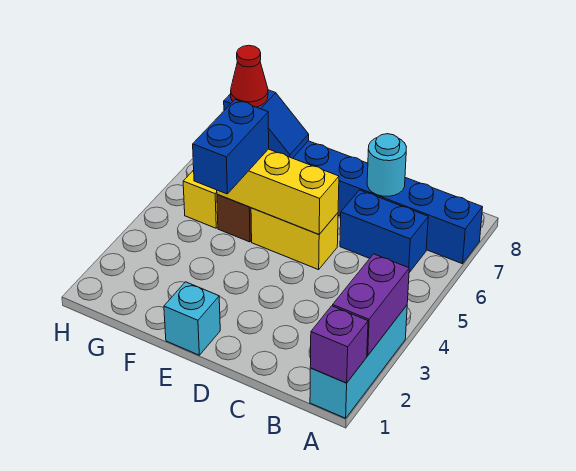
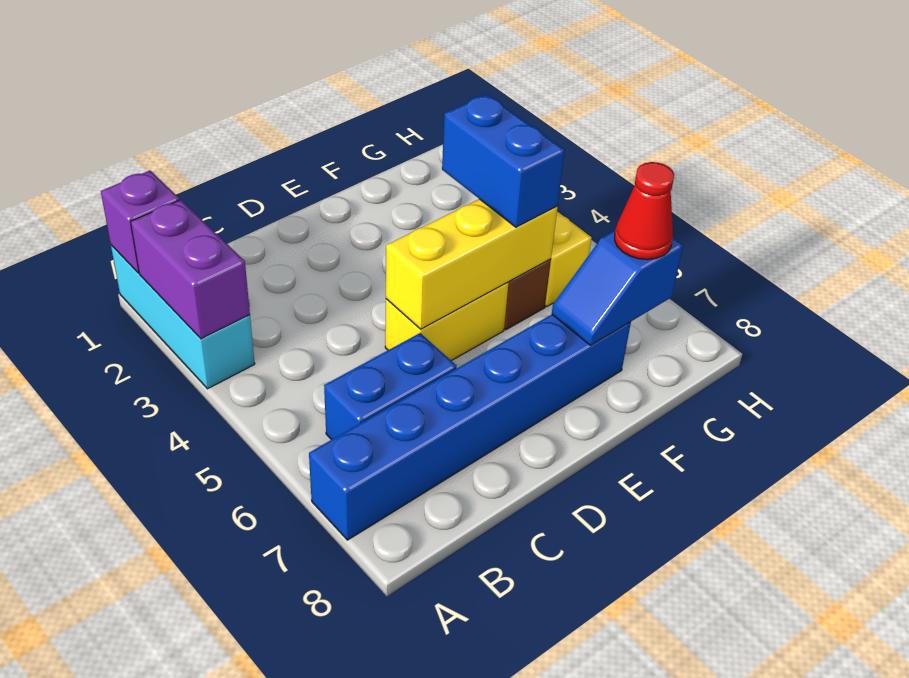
cyan 1x1 round brick [367,134,406,196] -> none
cyan 1x1 brick [164,282,220,355] -> none

